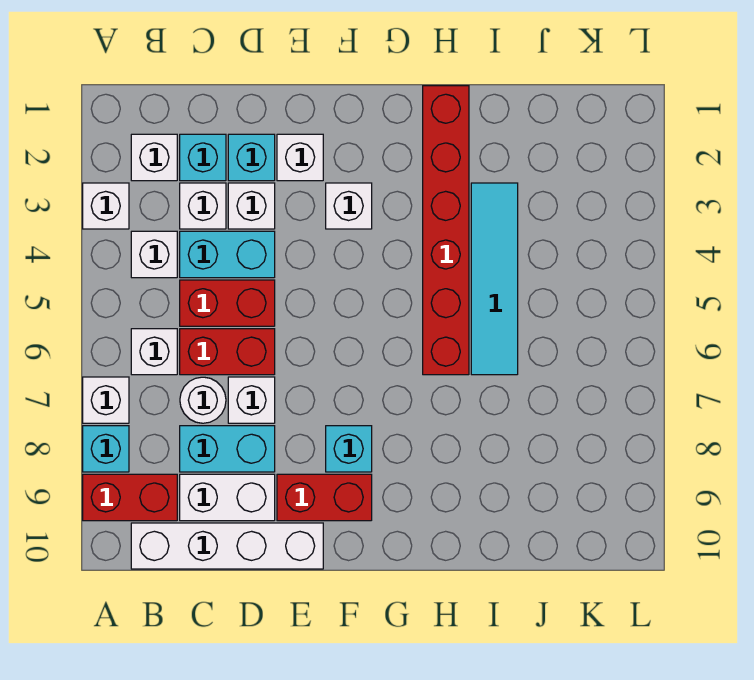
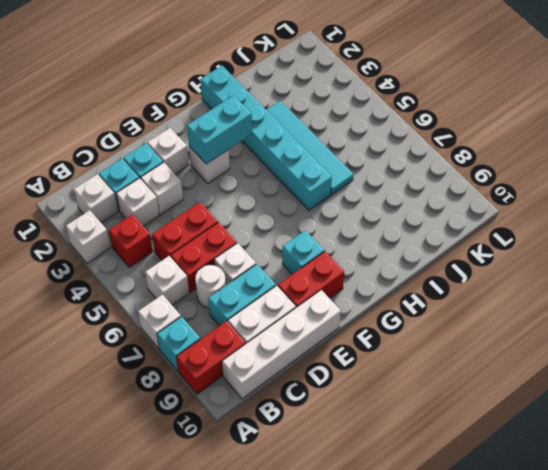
white 1x1 brick [131,231,177,278] -> red 1x1 brick [109,214,153,267]
cyan 1x2 brick [180,231,275,278] -> cyan 1x2 brick moved to [187,95,252,164]
red 1x6 brick [423,86,469,375] -> cyan 1x6 brick [200,66,332,210]

